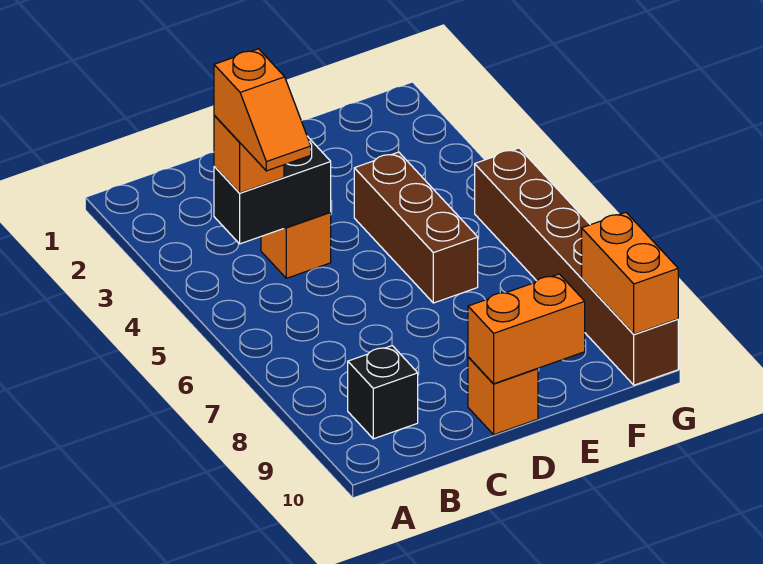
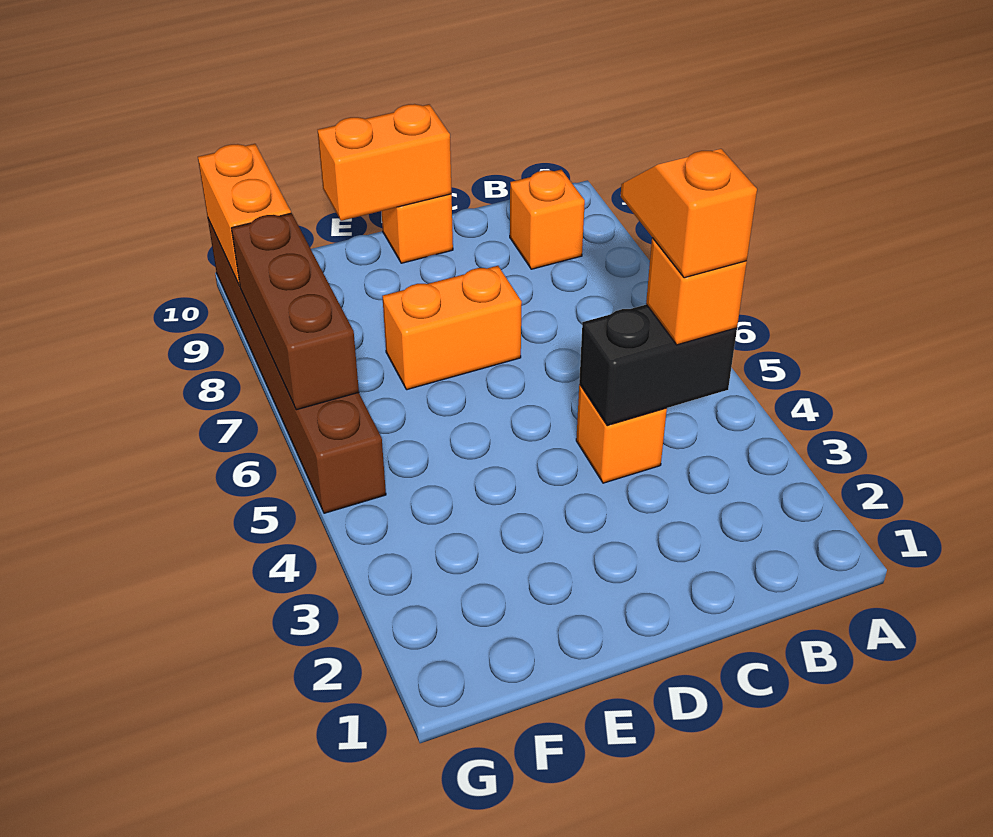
black 1x1 brick [348,346,418,439] -> orange 1x1 brick [510,170,585,269]
none -> orange 1x2 brick [382,266,522,390]
brown 1x3 brick [354,152,478,303] -> brown 1x3 brick moved to [231,213,359,410]

